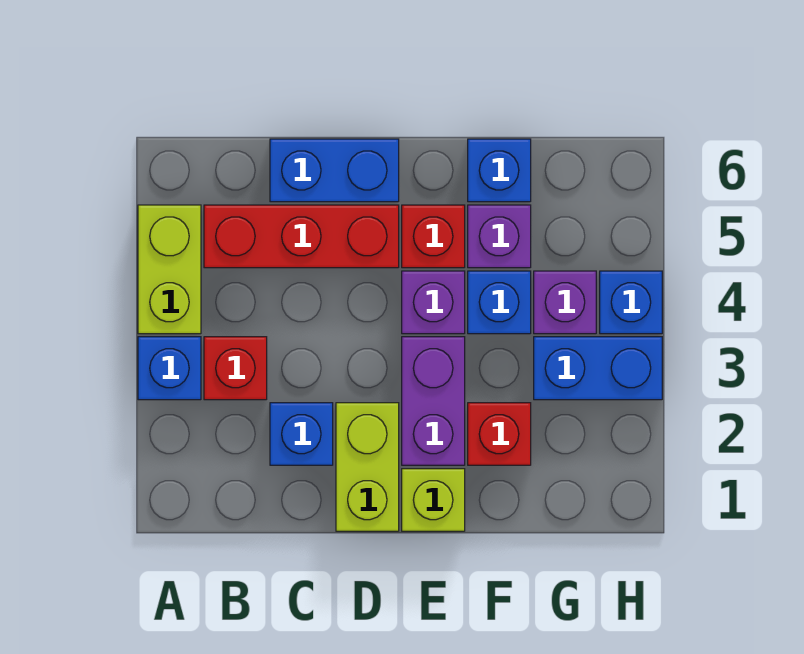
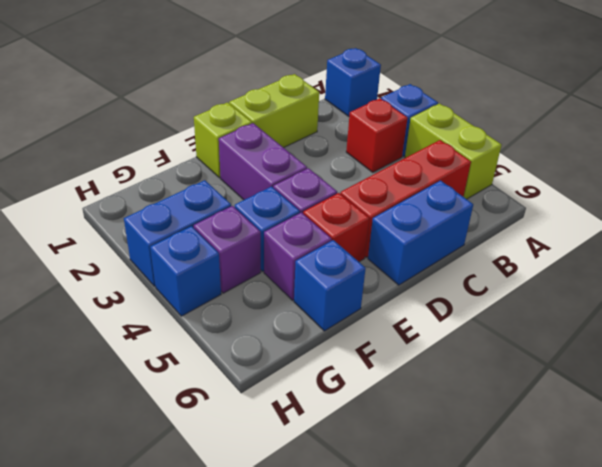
blue 1x1 brick [270,403,333,465] -> blue 1x1 brick moved to [325,48,381,116]
lime 1x2 brick [336,403,399,531] -> lime 1x2 brick turned to [229,74,319,148]
red 1x1 brick [468,403,531,465] -> none

